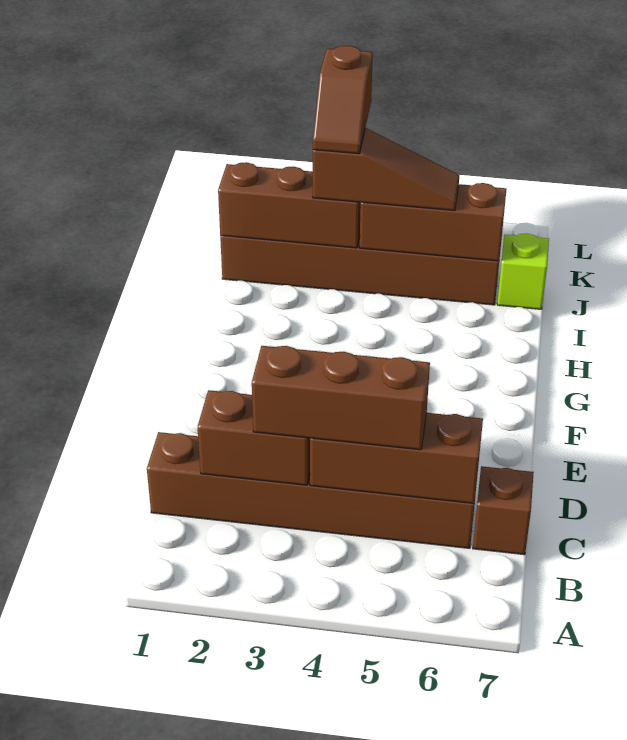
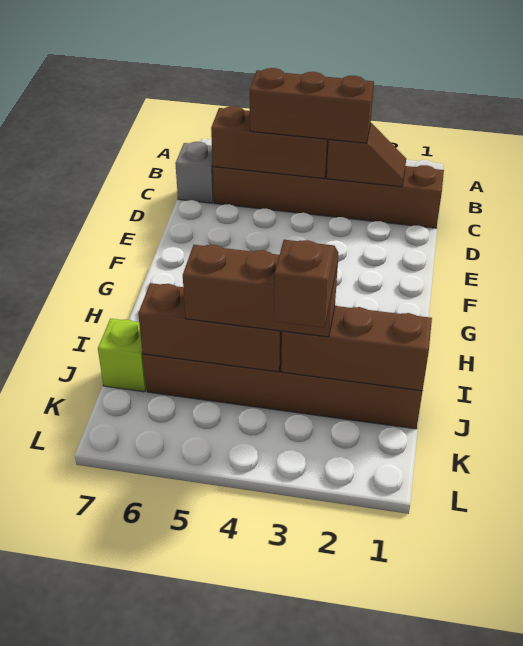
brown 1x2 brick [198,390,310,485] -> brown 1x2 slope [327,123,406,187]
brown 1x1 brick [473,466,534,555] -> grey 1x1 brick [175,142,214,203]
brown 1x3 slope [313,128,459,211] -> brown 1x3 brick [183,245,338,337]

